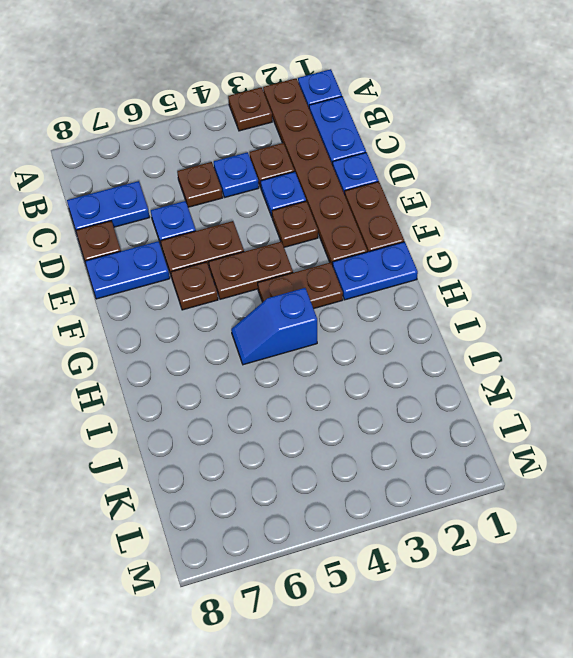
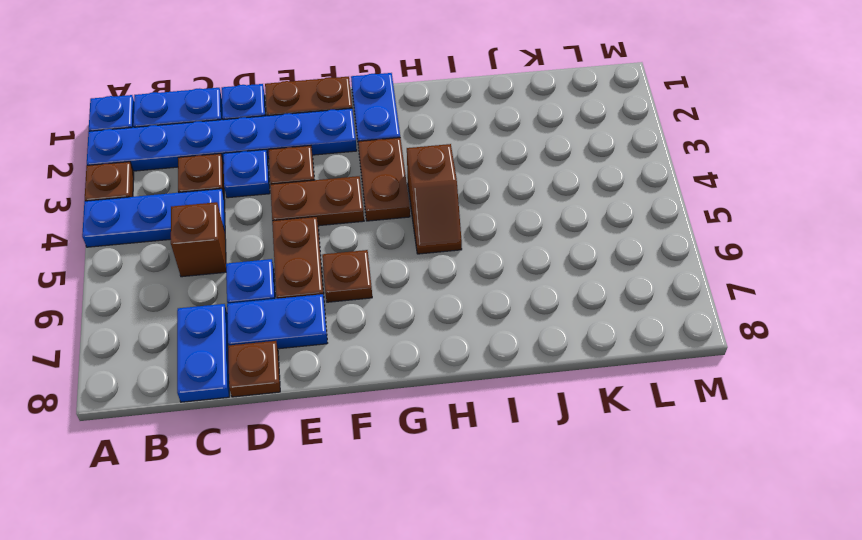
brown 1x6 plate [263,78,367,266] -> blue 1x6 plate [87,108,357,171]
blue 1x1 plate [214,152,259,197] -> blue 1x3 plate [82,189,225,247]
brown 1x1 plate [177,162,223,207] -> brown 1x1 brick [171,202,226,277]
blue 1x2 plate [85,241,170,299] -> blue 1x2 plate turned to [227,294,327,349]
brown 1x2 plate [209,242,293,299] -> brown 1x2 plate turned to [270,176,364,226]
blue 1x2 slope [231,288,317,365] -> brown 1x2 slope [407,144,462,254]

